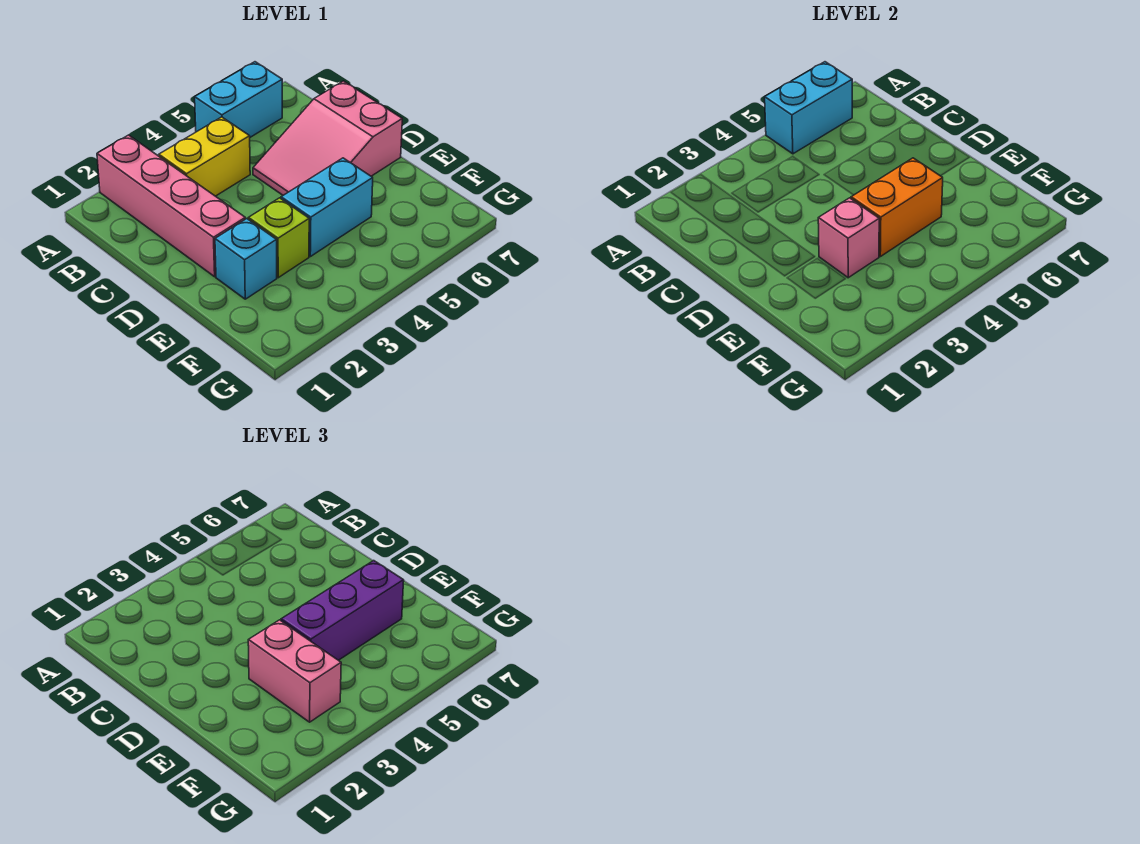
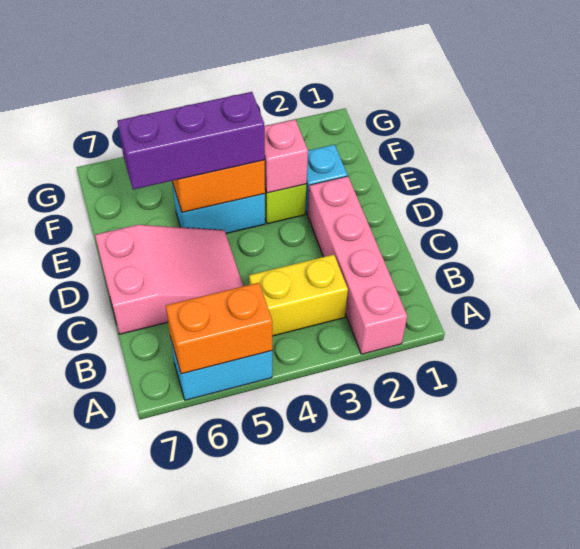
cyan 1x2 brick [765,62,852,154] -> orange 1x2 brick [166,283,272,374]
pink 1x2 brick [248,620,341,722] -> none

